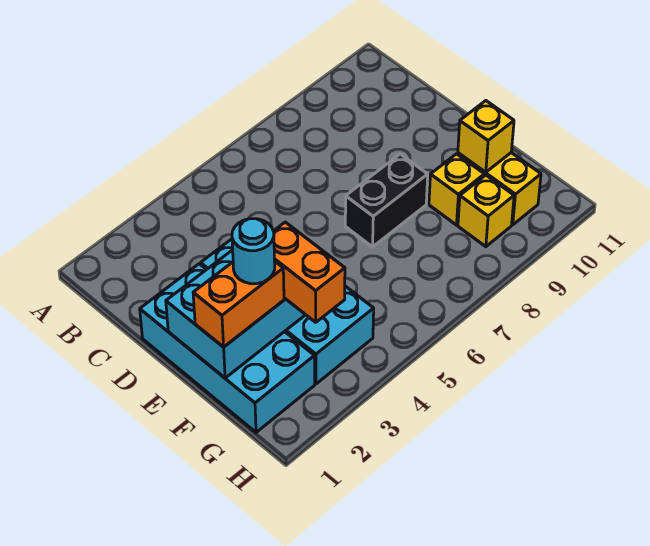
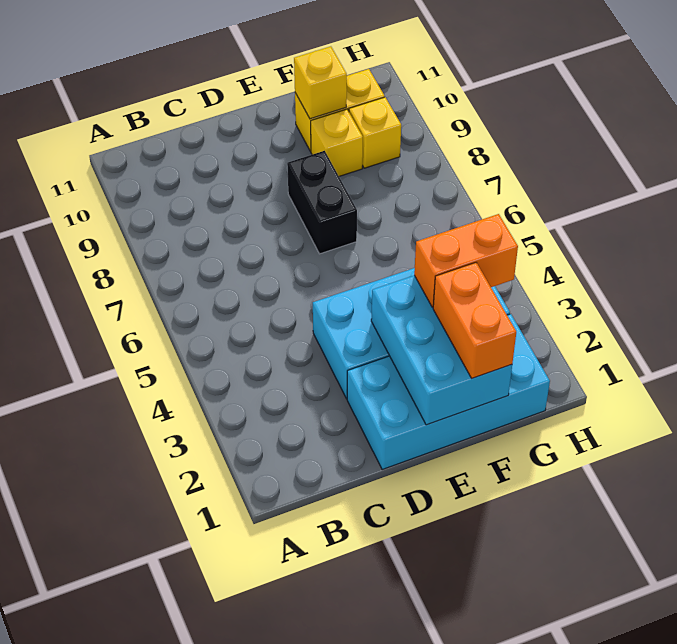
cyan 1x1 round brick [232,219,275,284] -> none

